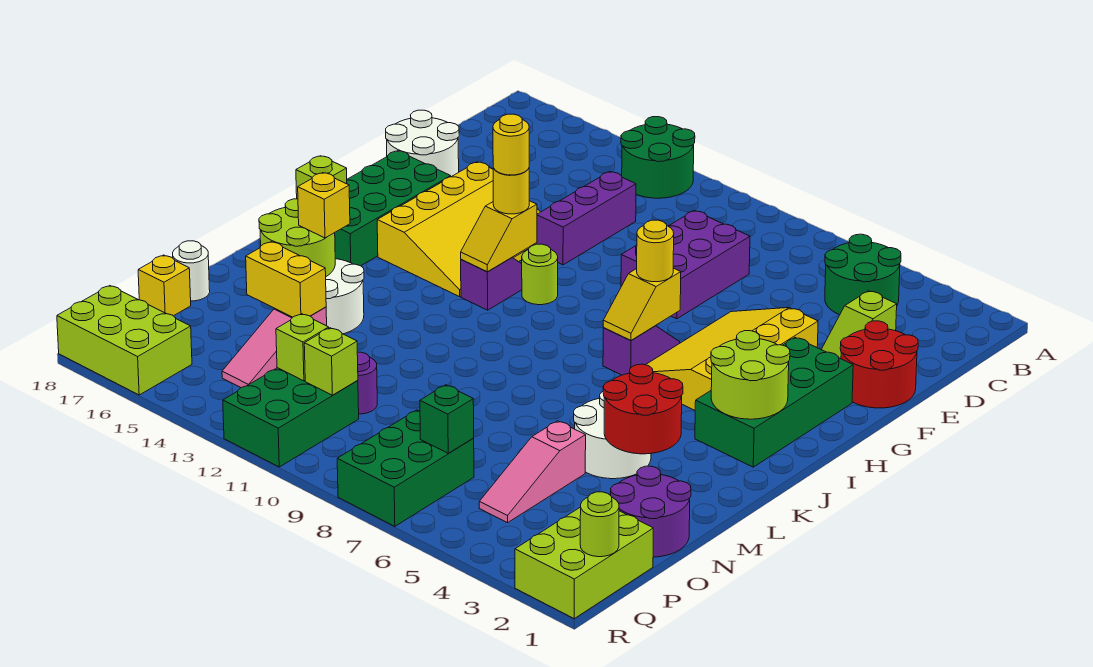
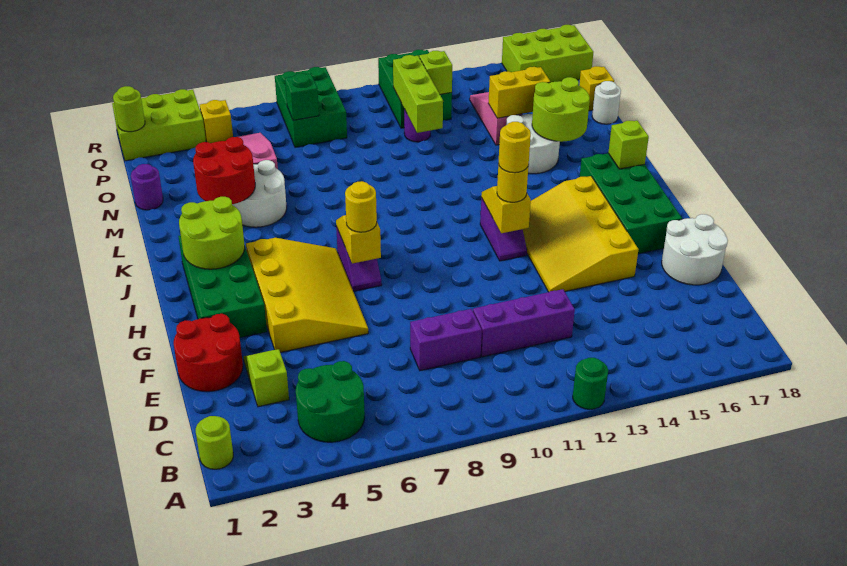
green 2x2 round brick [621,117,695,198] -> green 1x1 round brick [573,358,608,409]
purple 2x3 brick [621,211,750,319] -> purple 1x2 brick [410,309,482,371]
purple 1x3 brick [536,172,636,265] -> purple 1x3 brick turned to [473,289,575,357]
lime 1x1 round brick [522,244,558,305] -> lime 1x1 round brick moved to [196,416,233,469]
yellow 1x1 brick [298,173,350,238] -> yellow 1x1 brick moved to [200,100,233,143]
purple 2x2 round brick [611,466,691,557] -> purple 1x1 round brick [131,164,163,210]
lime 2x3 brick [515,507,653,619] -> lime 2x3 brick turned to [112,89,206,161]
lime 1x1 brick [304,328,358,395] -> lime 1x3 brick [393,55,443,133]

